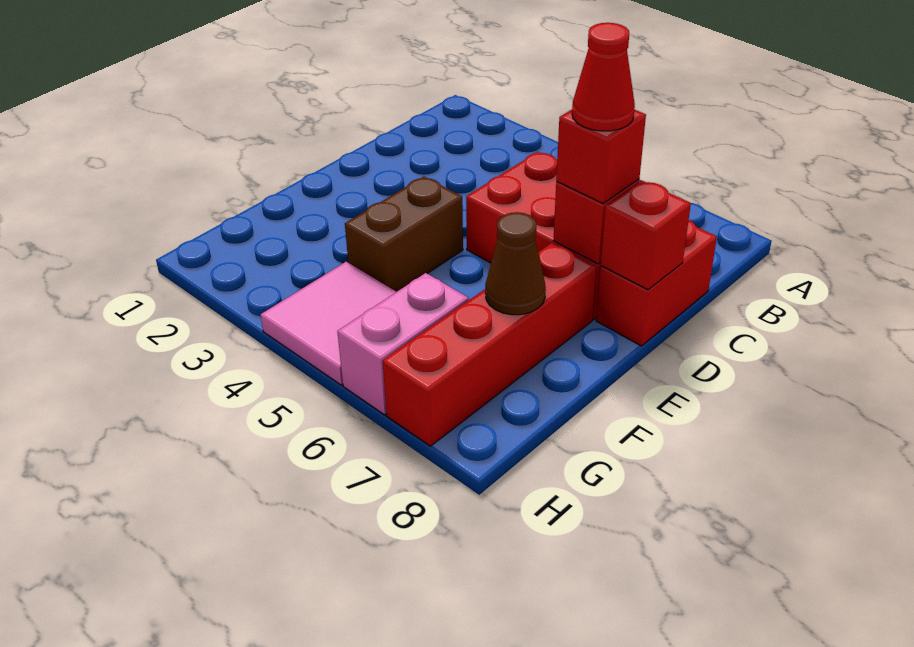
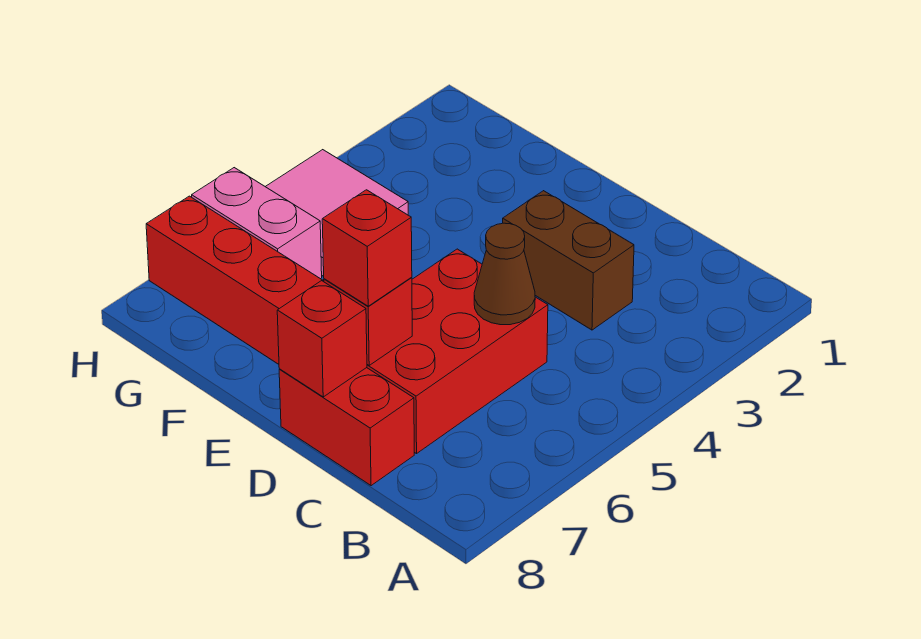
red 1x1 cone [572,23,635,131] -> none
brown 1x2 brick [345,177,463,292] -> brown 1x2 brick moved to [503,191,634,330]
brown 1x1 cone [485,212,546,315] -> brown 1x1 cone moved to [474,223,535,325]

